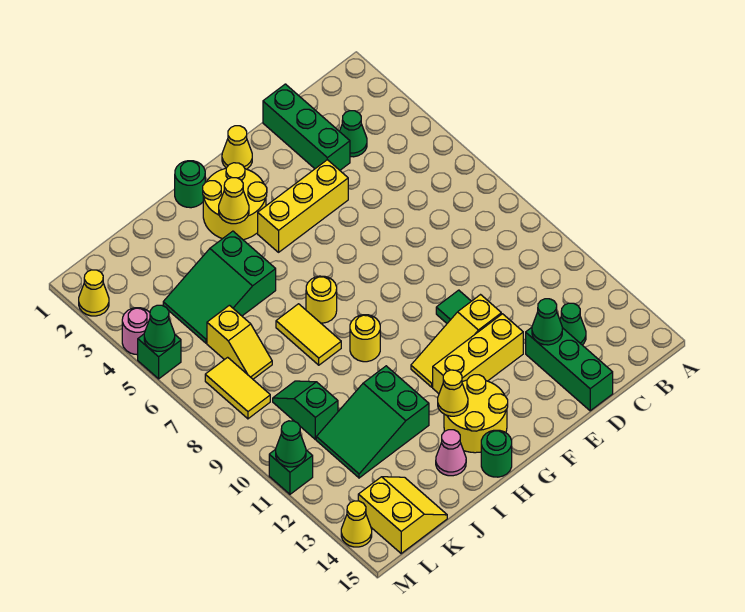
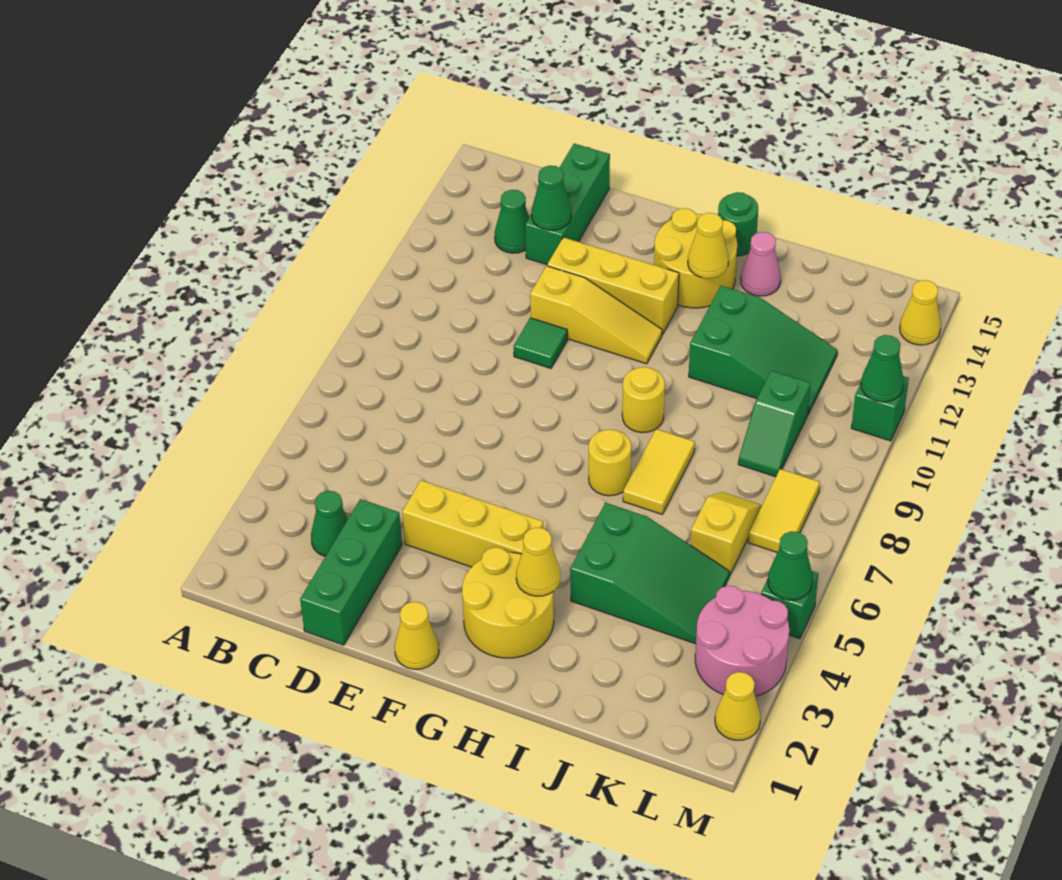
green 1x1 round brick [175,161,205,208] -> none
yellow 2x2 slope [358,477,447,553] -> none
pink 1x1 round brick [122,308,150,355] -> pink 2x2 round brick [695,586,789,696]

